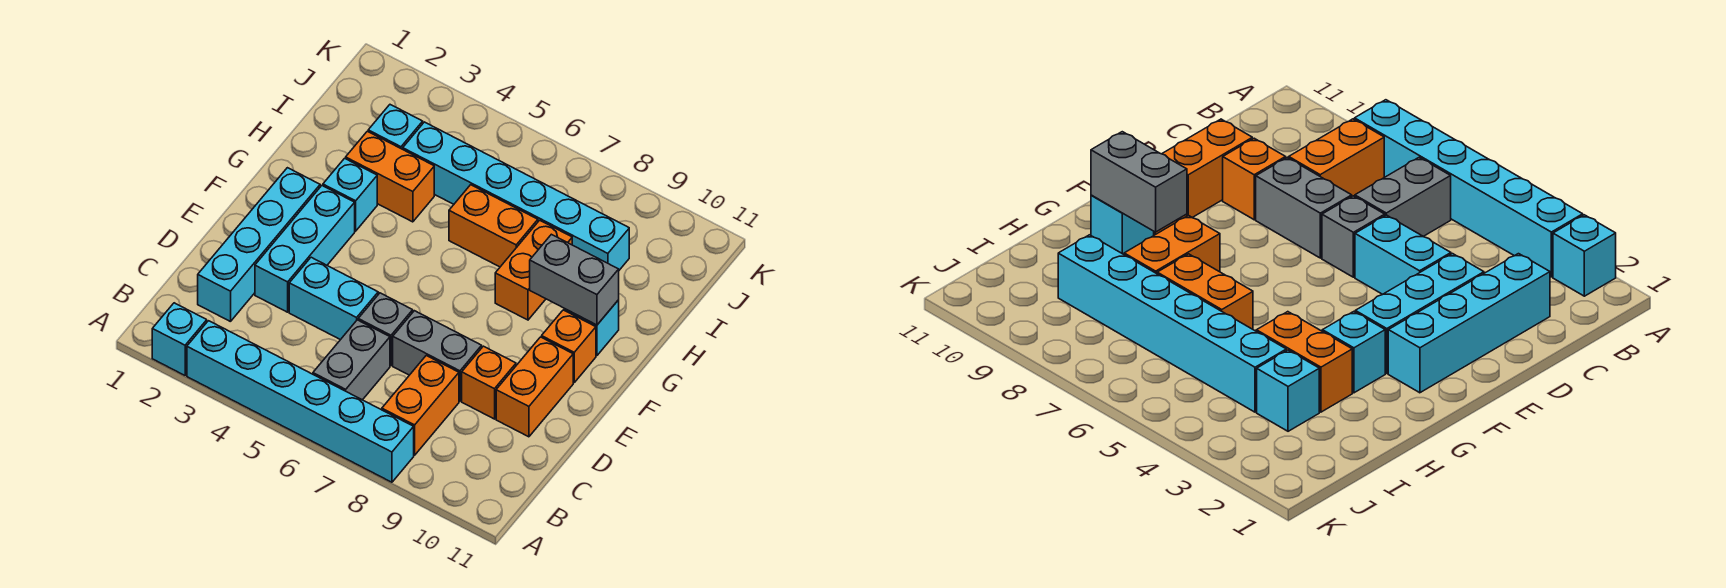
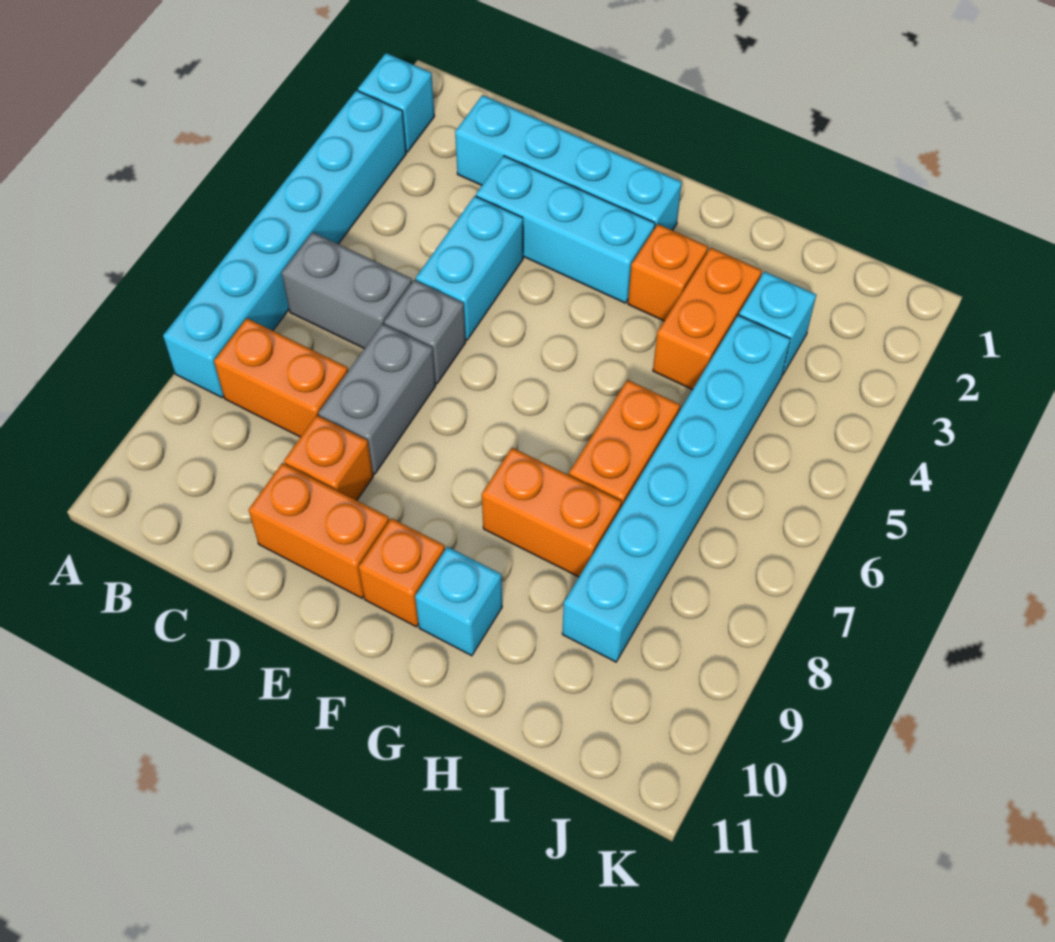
cyan 1x1 brick [323,158,377,231] -> orange 1x1 brick [628,224,708,321]
grey 1x2 brick [530,234,619,325] -> none

